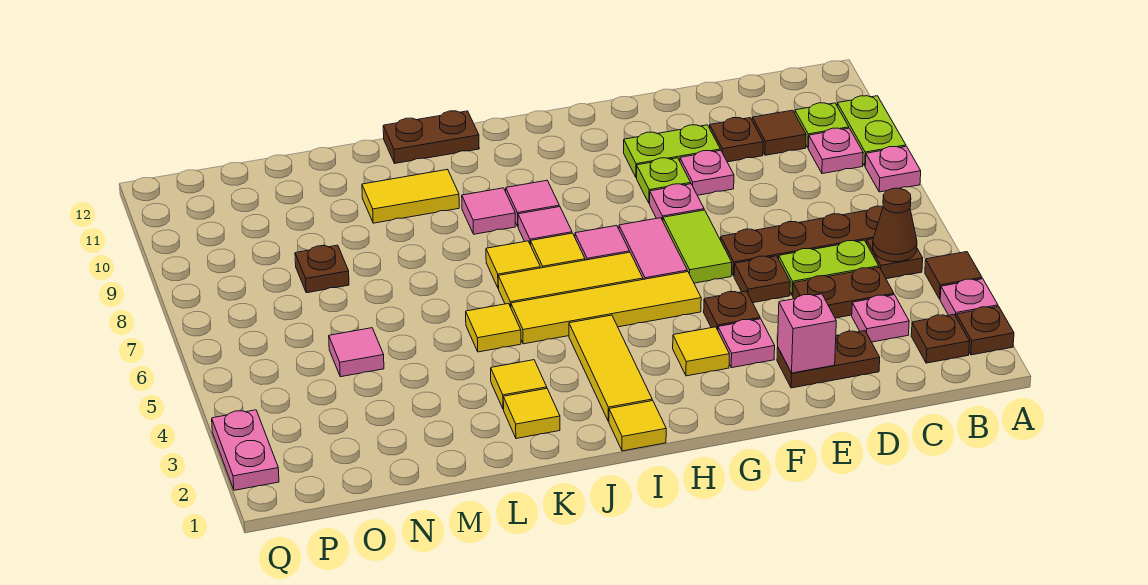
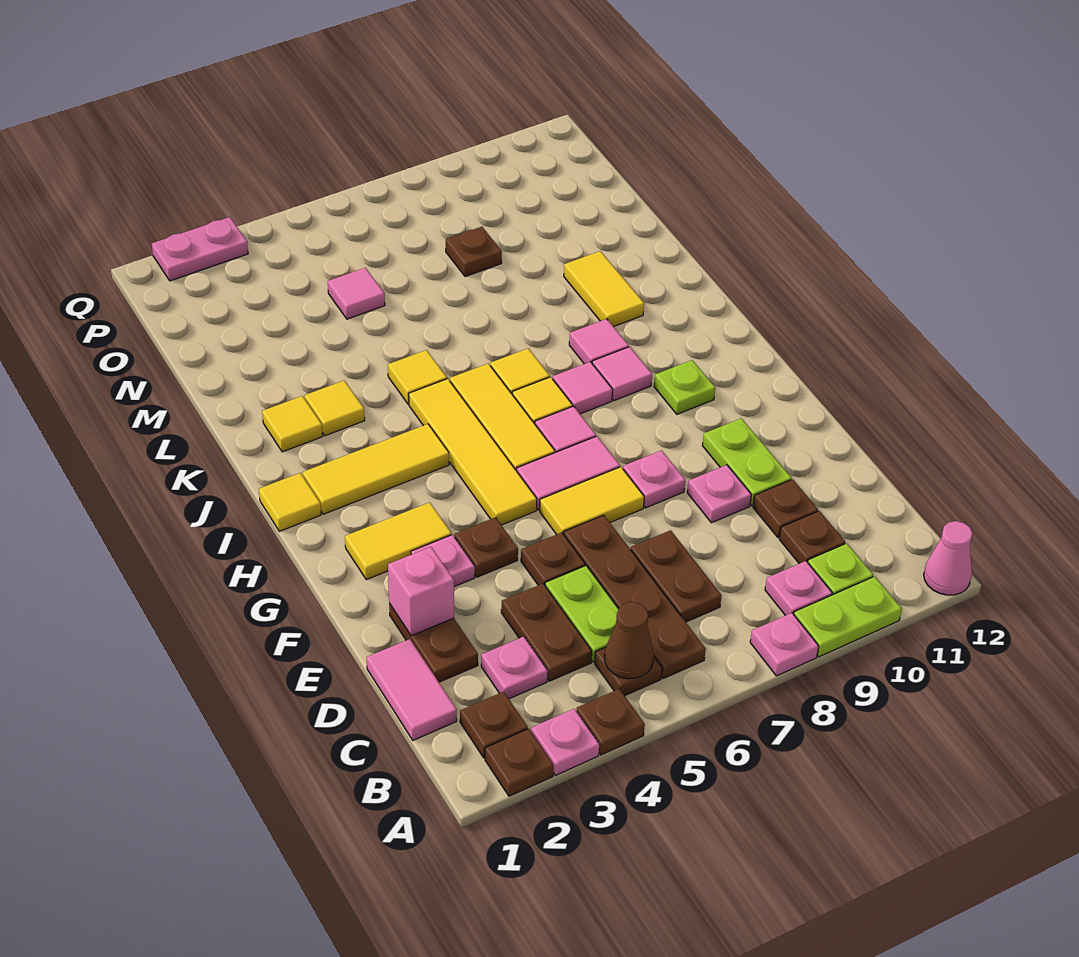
brown 1x1 tile [925,252,982,299] -> brown 1x1 plate [577,689,645,755]
none -> pink 1x1 cone [924,521,972,595]
none -> pink 1x2 tile [367,639,457,740]
brown 1x1 tile [752,110,806,155] -> brown 1x1 plate [779,511,845,564]
lime 1x2 tile [663,210,732,283] -> yellow 1x2 tile [540,467,644,534]
lime 1x1 plate [637,158,691,204] -> lime 1x1 plate moved to [654,360,715,414]
yellow 1x1 tile [673,327,729,376] -> yellow 1x2 tile [345,502,451,580]
brown 1x2 plate [383,111,479,163] -> brown 1x2 plate moved to [631,530,722,622]

